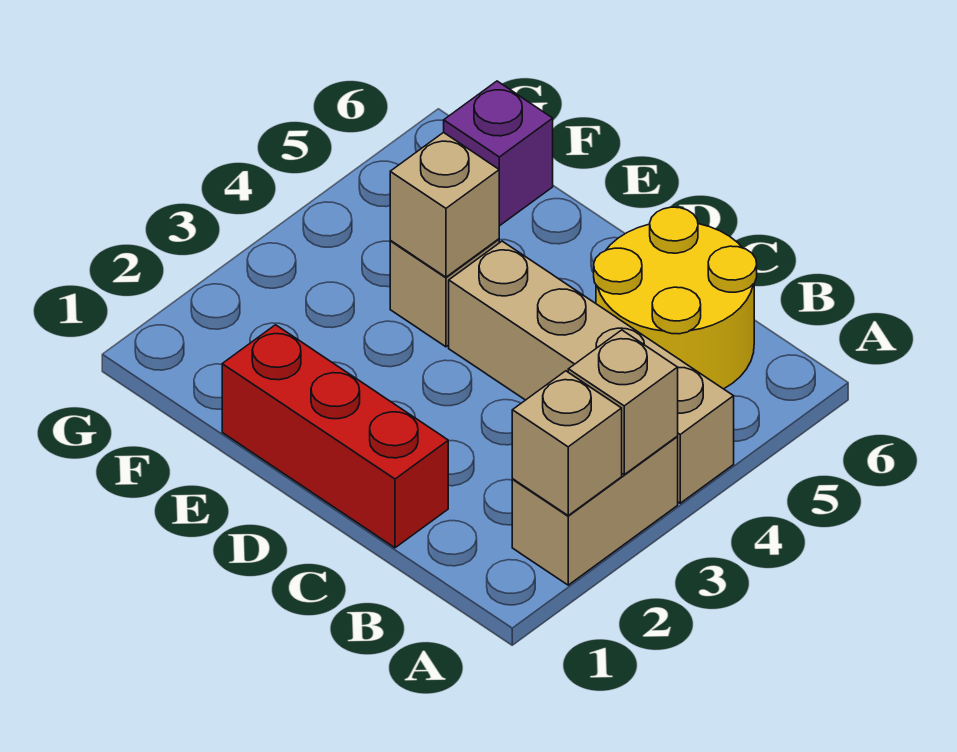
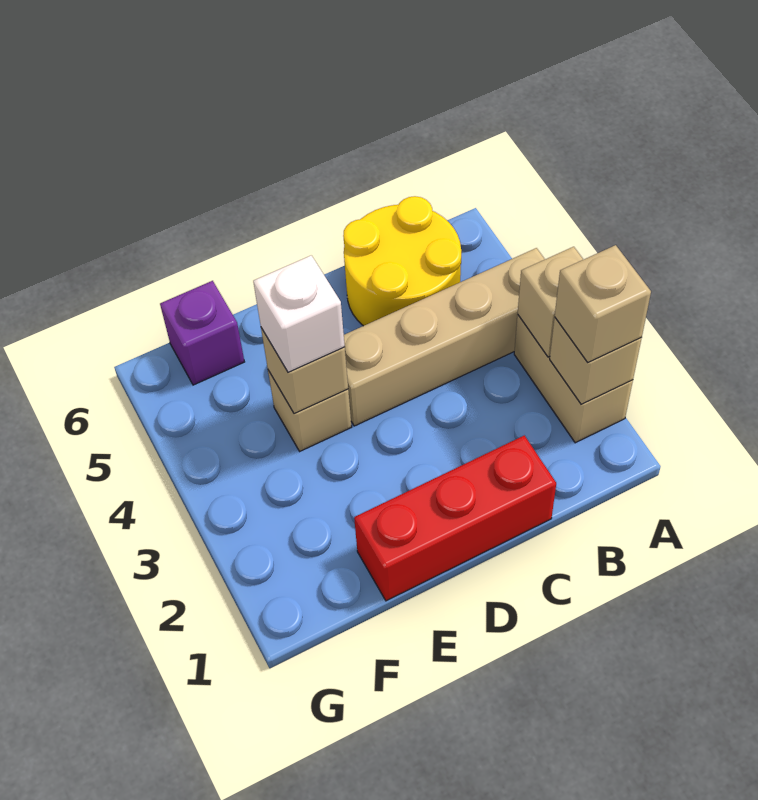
none -> tan 1x1 brick [555,245,651,363]
none -> white 1x1 brick [253,255,345,372]

